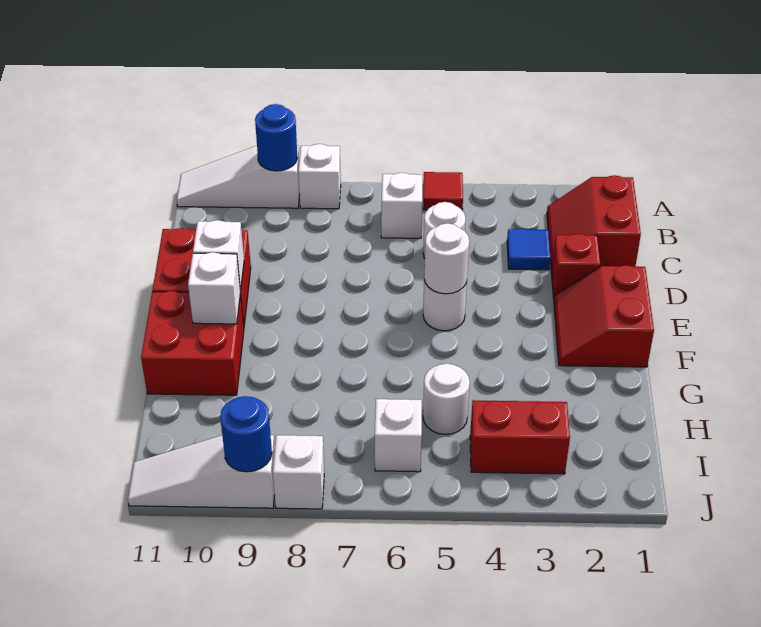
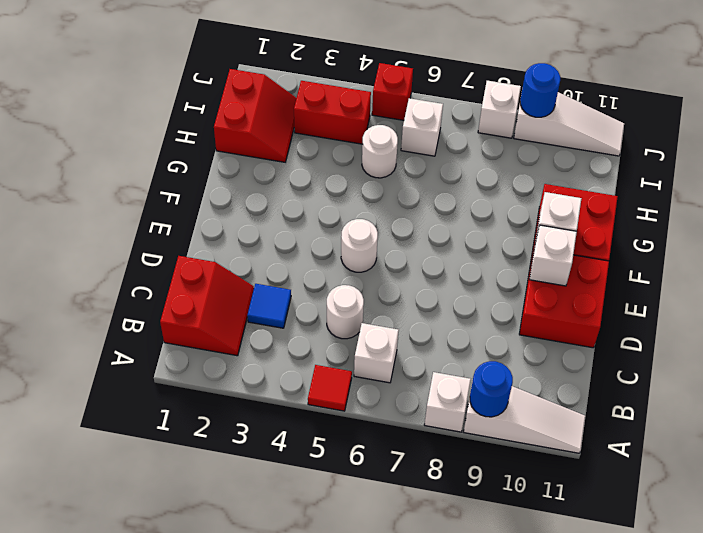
red 1x1 brick [551,233,600,299] -> red 1x1 brick moved to [372,63,413,120]
red 2x2 slope [554,265,654,367] -> red 2x2 slope moved to [214,69,296,162]
white 1x1 round brick [424,223,469,294] -> none

